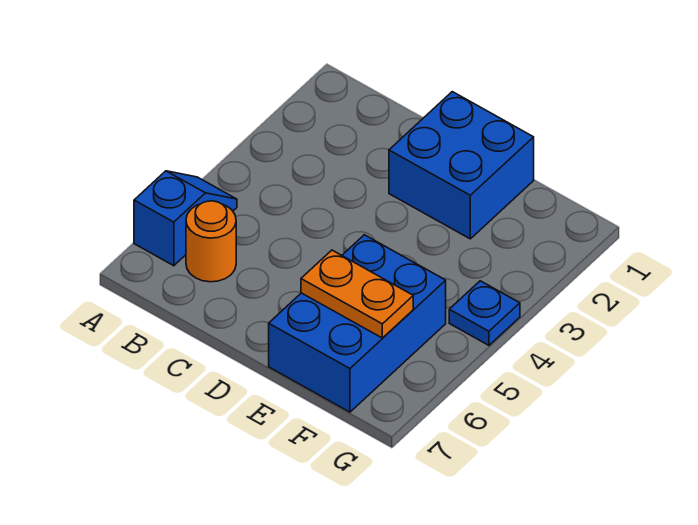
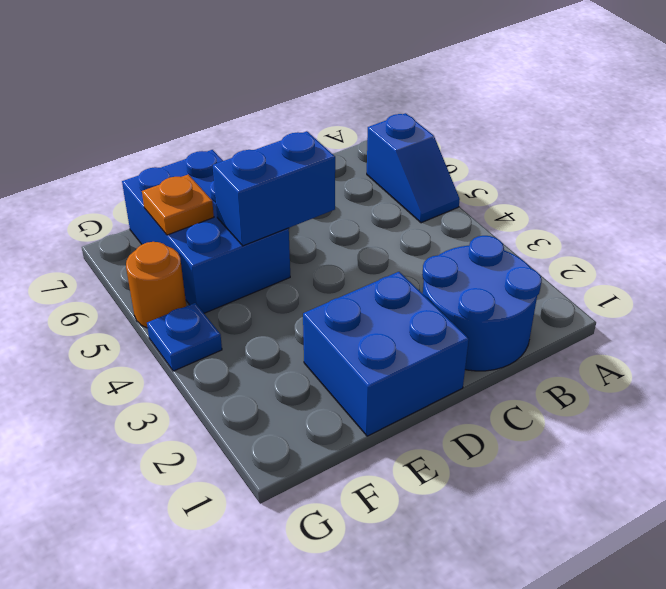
none -> blue 2x2 round brick [422,236,542,371]
orange 1x1 round brick [186,201,236,282] -> orange 1x1 round brick moved to [126,242,186,328]
none -> blue 1x2 brick [213,131,335,246]
orange 1x2 plate [301,250,413,338] -> orange 1x1 plate [142,175,214,235]

